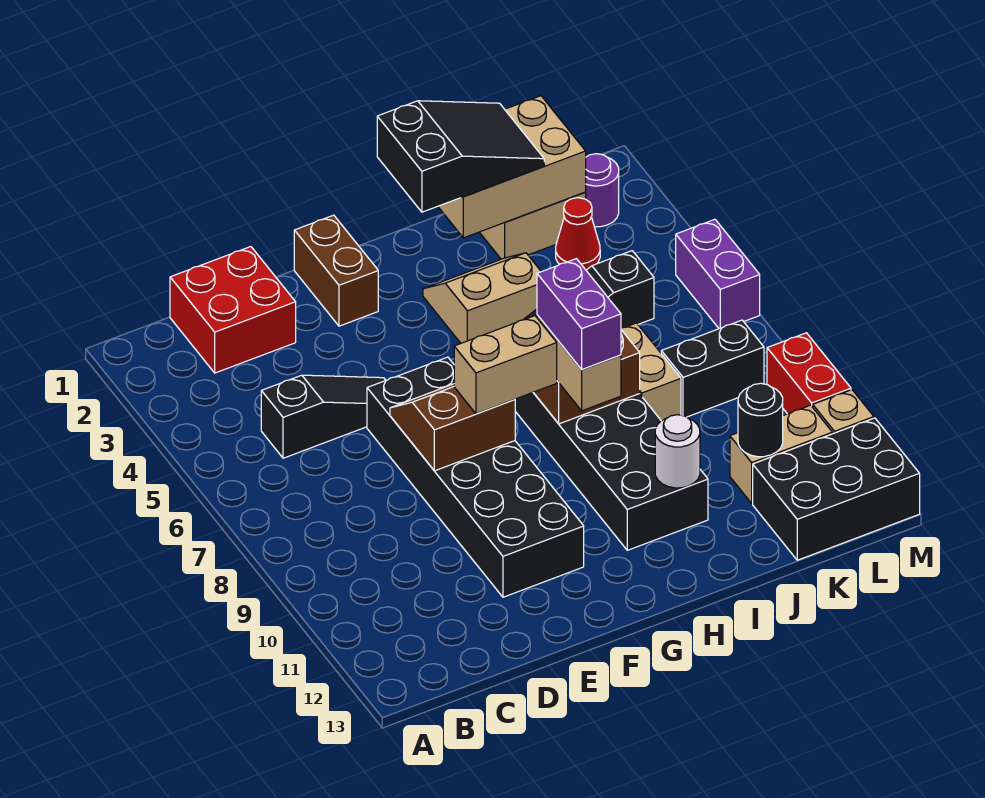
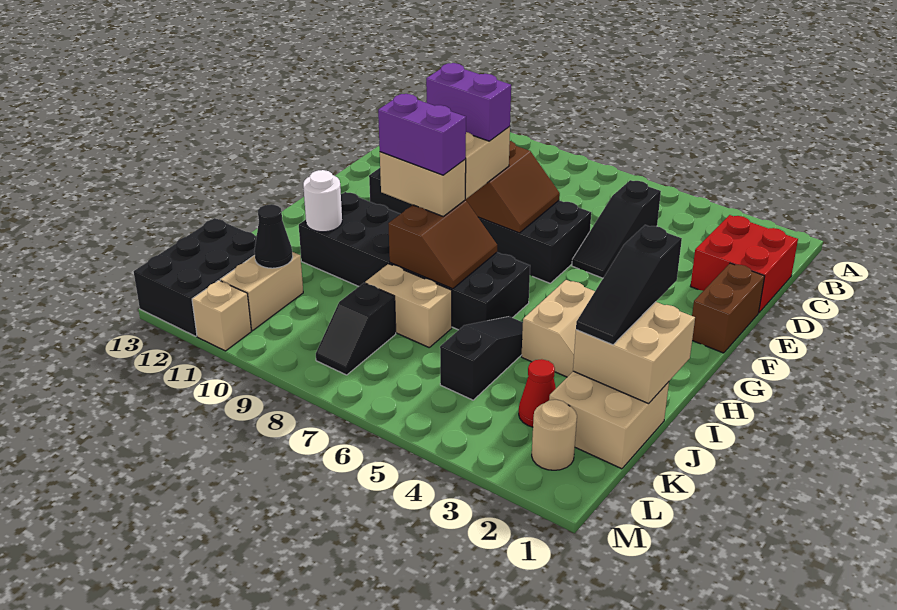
brown 1x2 brick [294,215,378,326] -> brown 1x2 brick turned to [692,263,765,353]
black 2x3 slope [377,101,544,212] -> black 1x3 slope [576,225,682,345]
tan 2x3 brick [438,96,586,238] -> tan 2x2 brick [573,302,695,404]
black 1x2 brick [661,320,764,417] -> black 1x2 slope [316,283,396,375]
black 1x1 round brick [738,383,783,457] -> black 1x1 cone [254,204,293,268]
purple 1x1 round brick [585,154,619,227] -> tan 1x1 round brick [532,400,577,470]
purple 1x2 brick [676,219,760,329] -> purple 1x2 brick moved to [426,63,511,141]
red 1x2 brick [767,333,851,414] -> none

